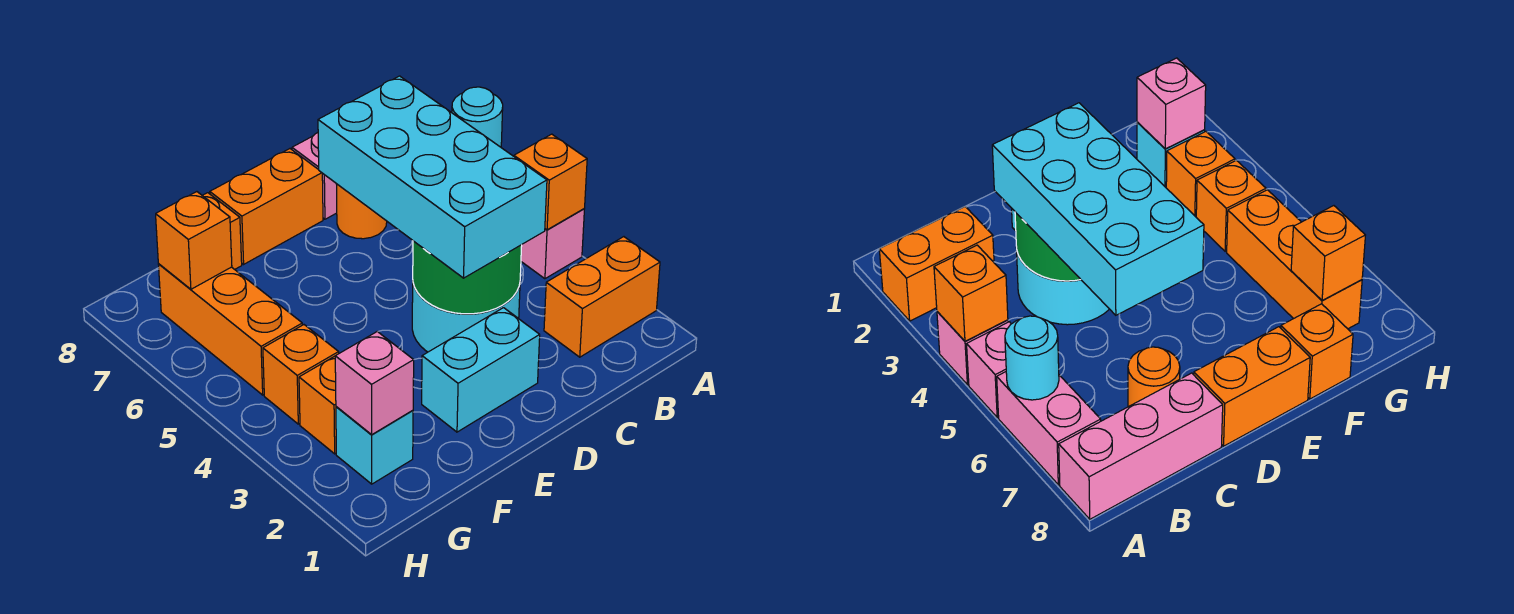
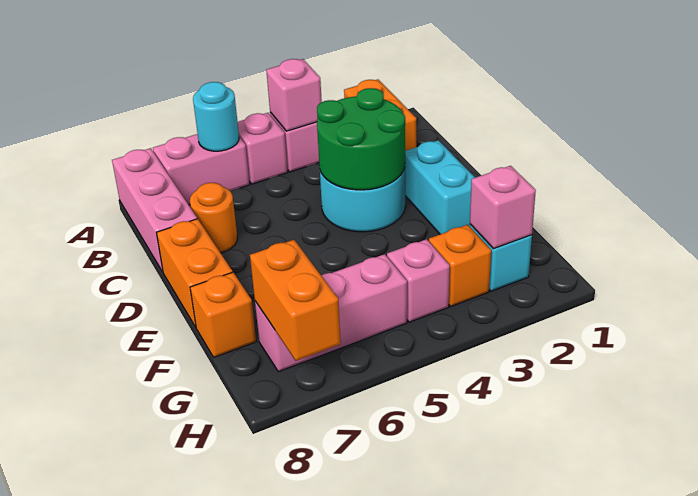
orange 1x1 brick [514,134,587,230] -> pink 1x1 brick [266,59,322,131]
cyan 2x4 brick [318,76,547,278] -> none
orange 1x1 brick [263,325,339,424] -> pink 1x1 brick [387,239,450,322]
orange 1x3 brick [158,264,302,395] -> pink 1x3 brick [255,254,407,372]
orange 1x1 brick [156,192,232,289] -> orange 1x2 brick [250,240,341,361]

